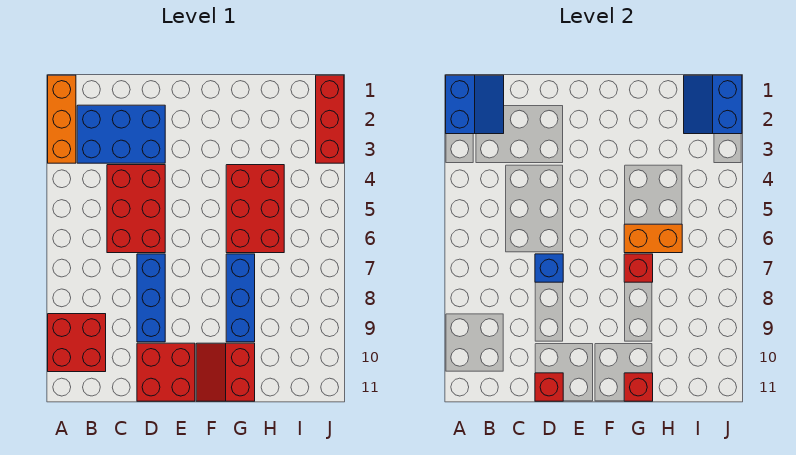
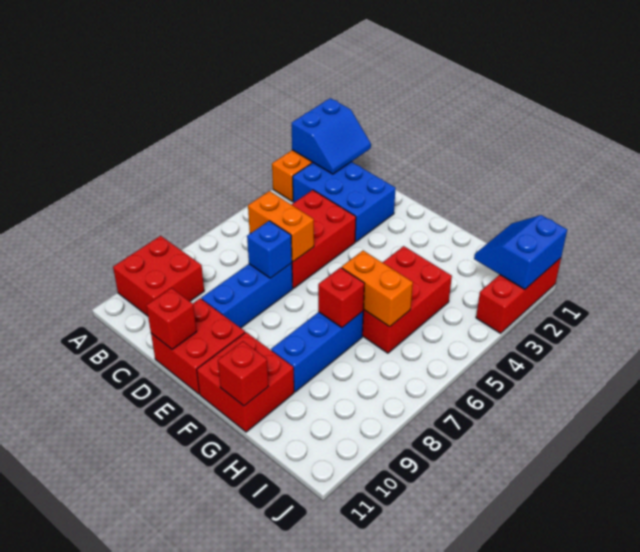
none -> orange 1x2 brick [248,191,314,262]
red 2x2 slope [196,343,255,401] -> red 2x2 brick [197,332,294,432]

